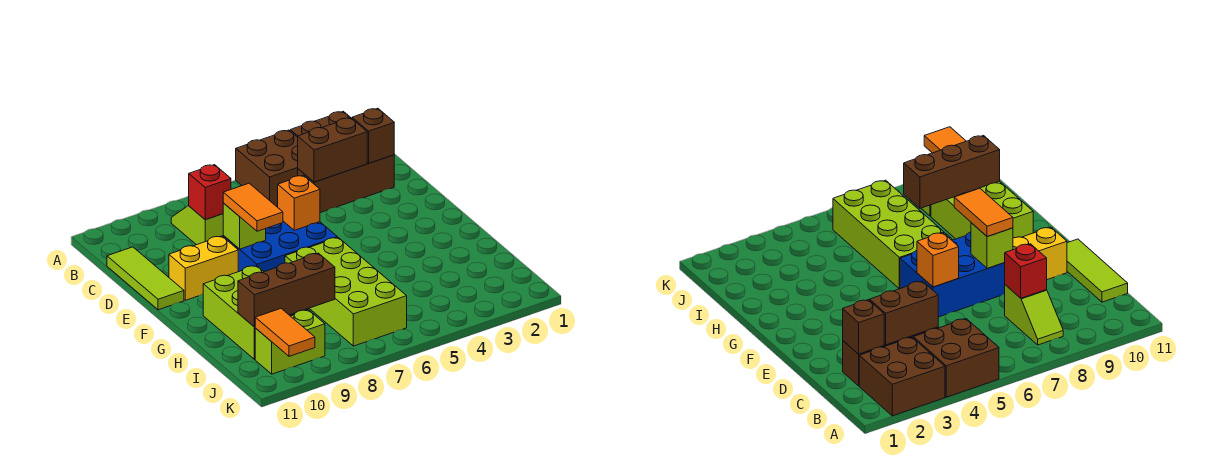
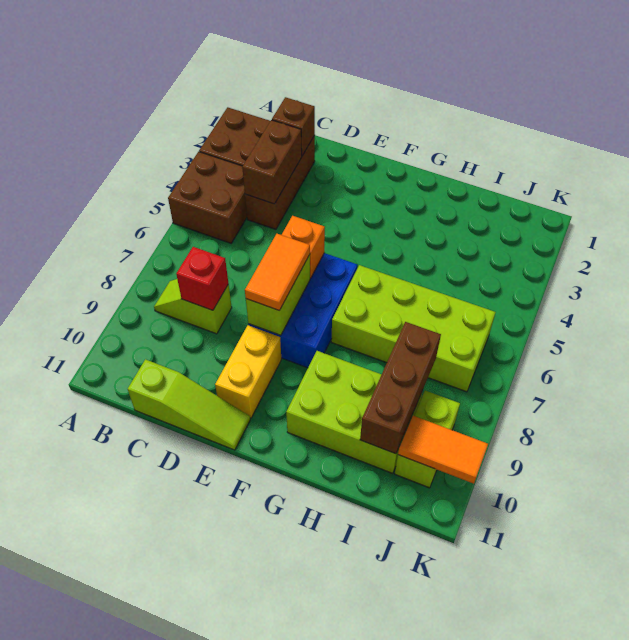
lime 1x3 tile [107,247,184,310] -> lime 1x3 slope [128,359,250,450]
lime 1x1 brick [223,203,266,249] -> lime 1x2 brick [246,255,310,335]
orange 1x2 tile [223,183,283,231] -> orange 1x2 tile turned to [245,234,310,311]

